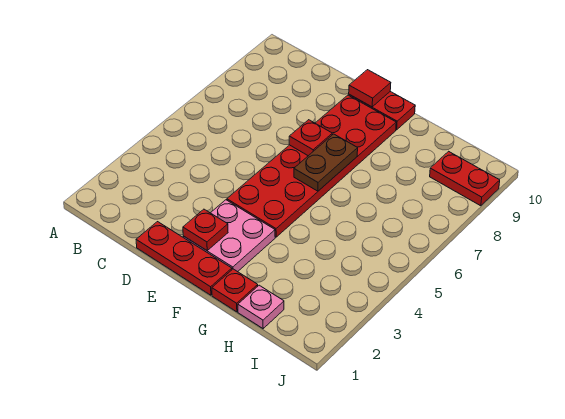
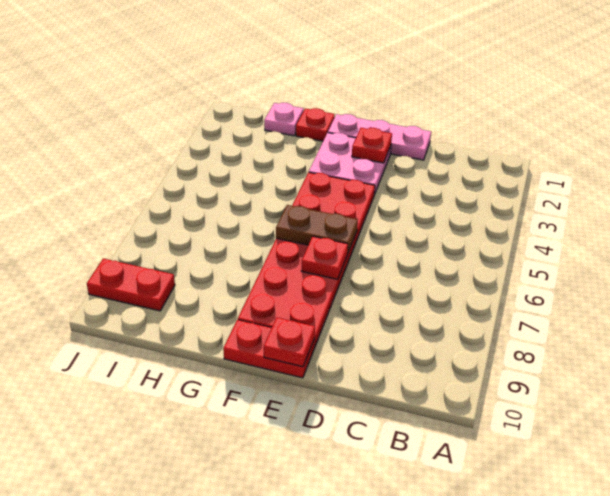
red 1x3 plate [136,222,232,295] -> pink 1x3 plate [328,114,431,160]
red 1x1 tile [349,70,391,107] -> red 1x1 plate [264,317,315,367]
brown 1x2 plate [294,134,358,191] -> brown 1x2 plate turned to [276,205,358,252]

